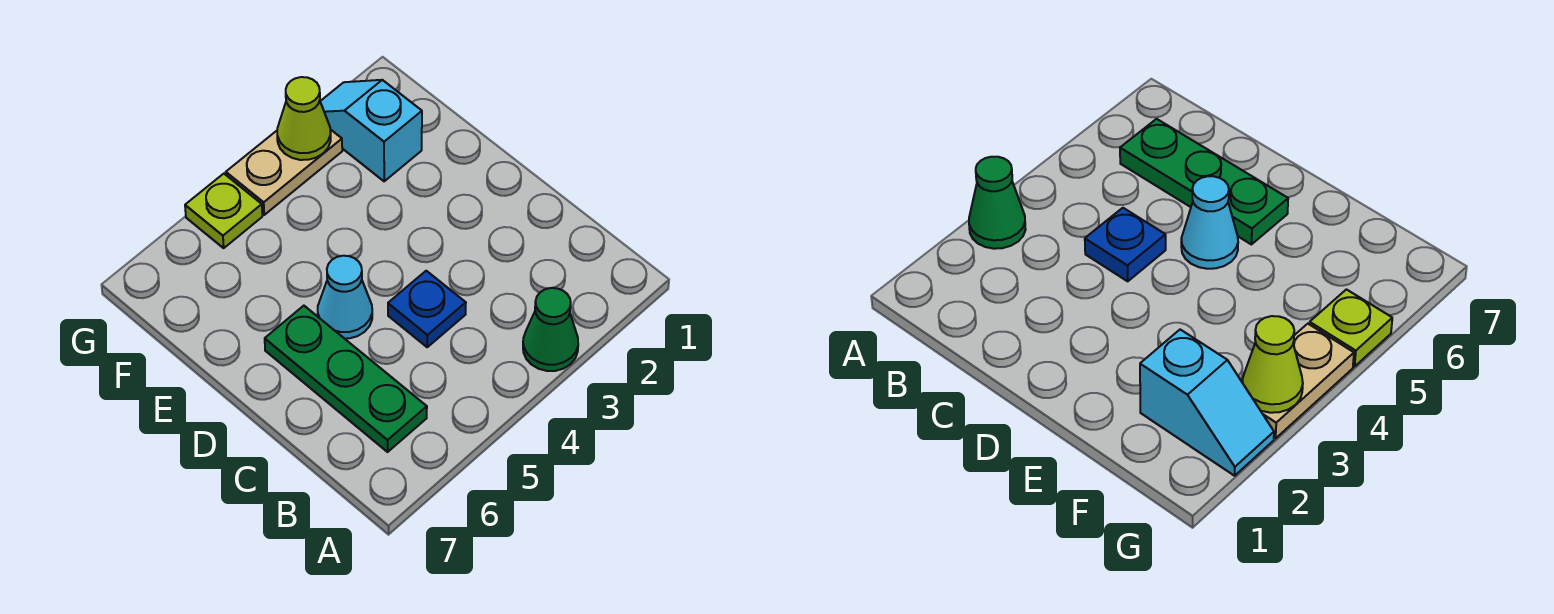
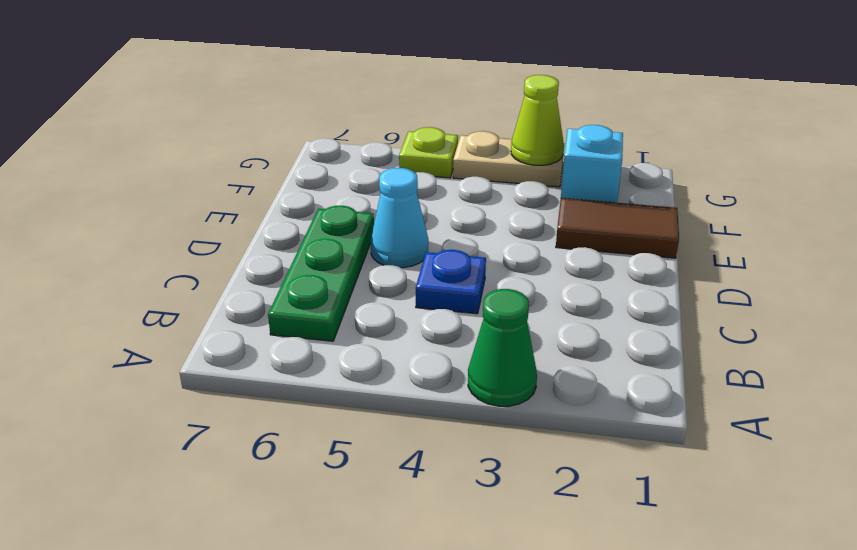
none -> brown 1x2 tile [556,198,679,258]

